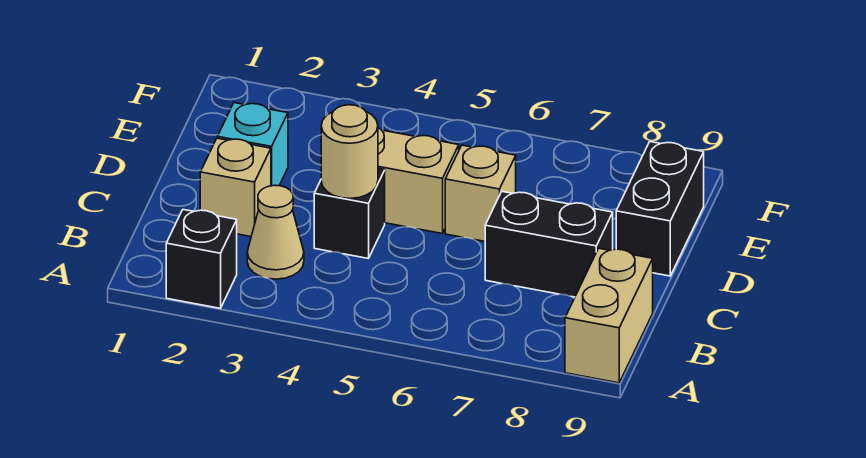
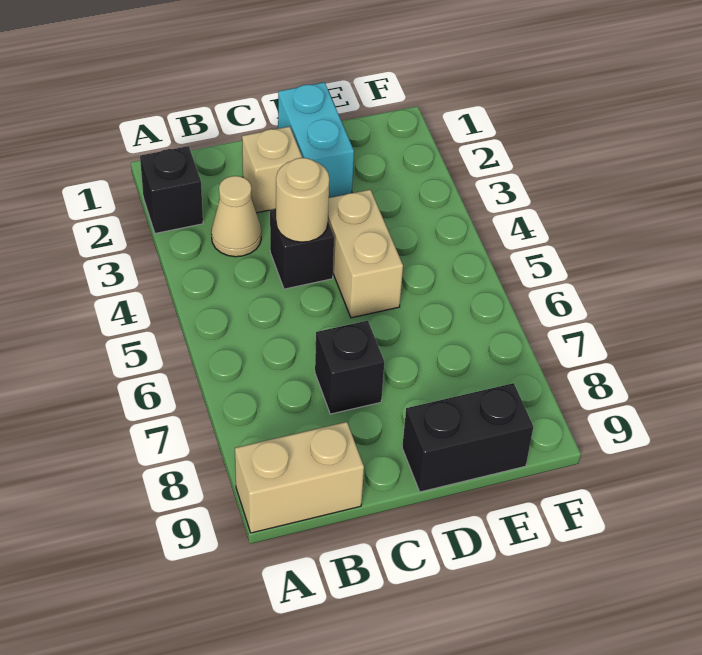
black 1x2 brick [485,192,613,297] -> black 1x1 brick [315,321,384,414]
cyan 1x1 brick [217,103,288,186] -> cyan 1x2 brick [278,82,354,198]
tan 1x1 brick [445,145,516,241] -> none

